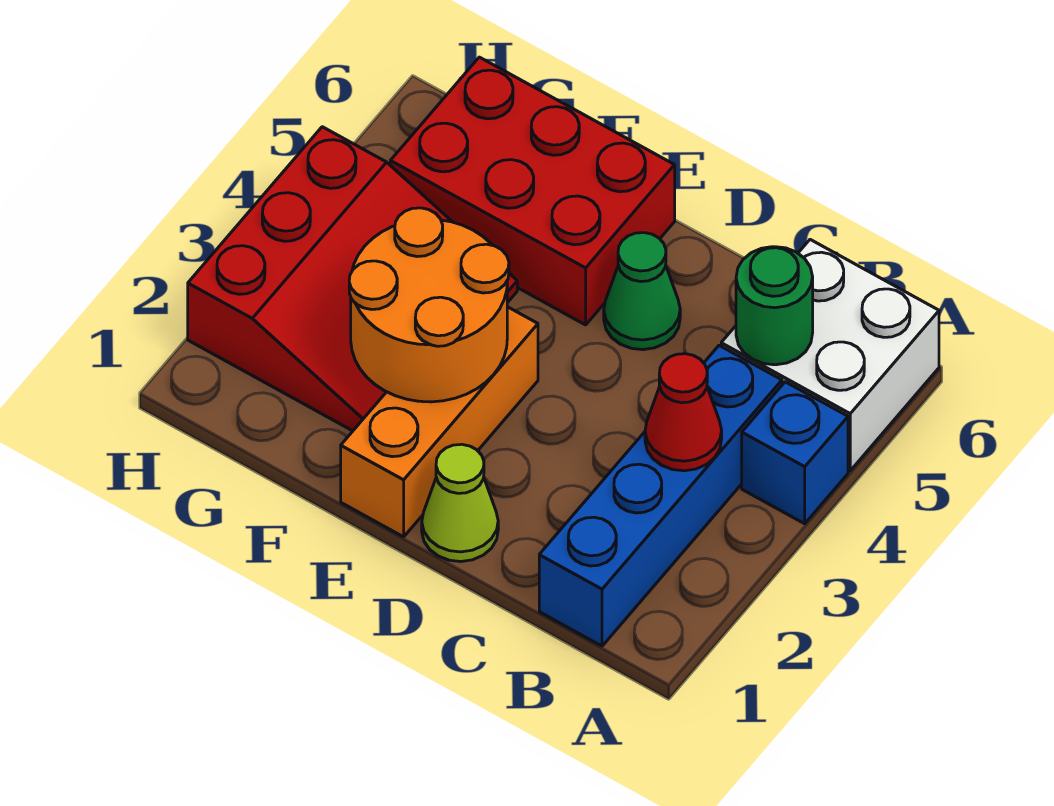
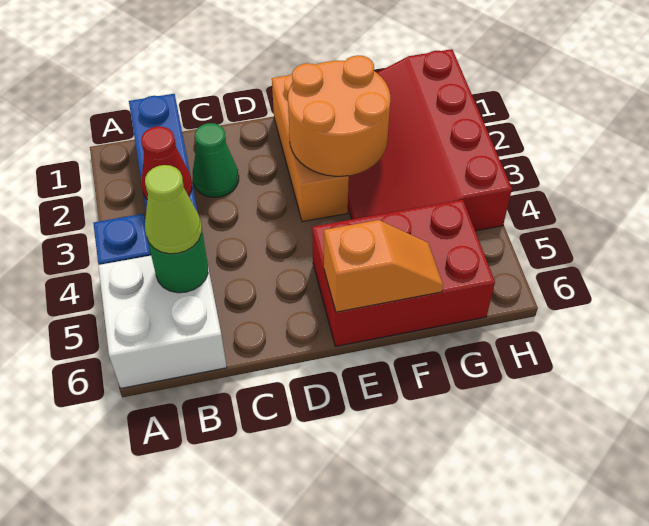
lime 1x1 cone [422,444,498,562] -> lime 1x1 cone moved to [145,165,202,254]
green 1x1 cone [604,233,680,350] -> green 1x1 cone moved to [193,123,239,197]
none -> orange 1x2 slope [324,220,443,312]
red 3x3 slope [188,127,517,431] -> red 3x4 slope [348,49,512,231]

